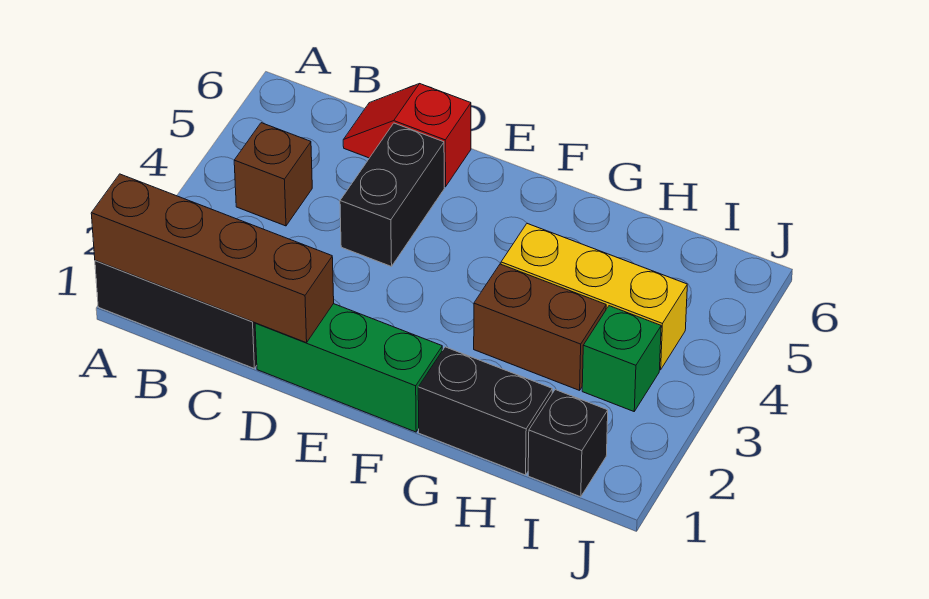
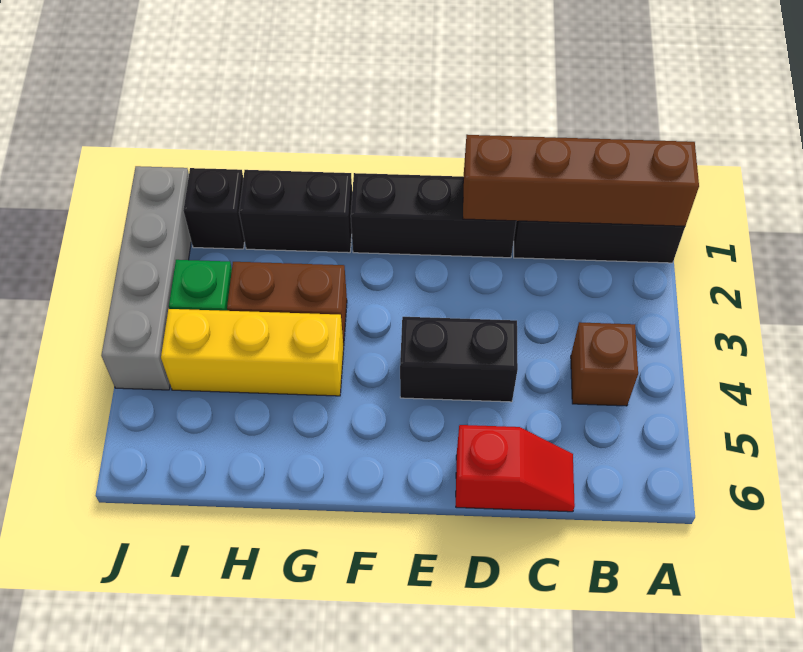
green 1x3 brick [255,304,442,432] -> black 1x3 brick [351,173,516,258]
black 1x2 brick [340,123,444,266] -> black 1x2 brick turned to [400,317,518,402]
none -> grey 1x4 brick [101,166,191,390]

